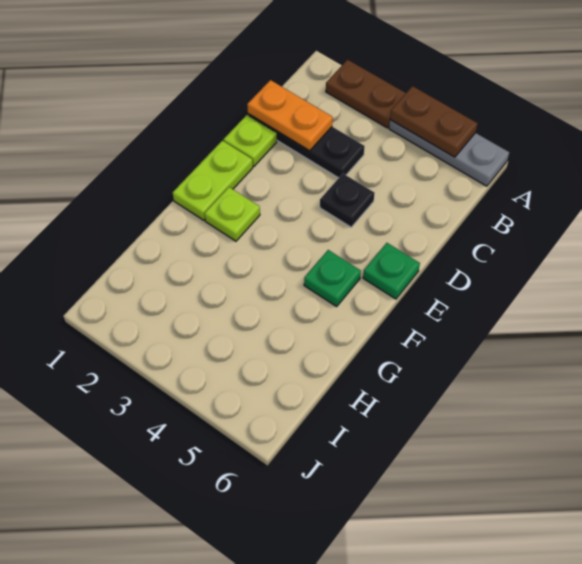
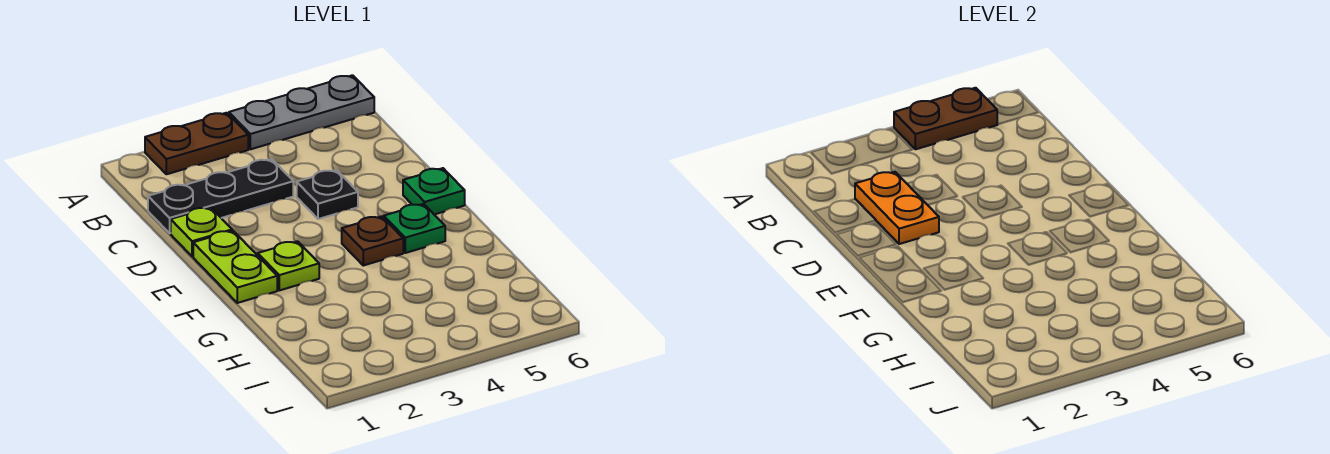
orange 1x2 plate [247,80,333,151] -> orange 1x2 plate turned to [855,172,939,244]
none -> brown 1x1 plate [342,216,403,265]

